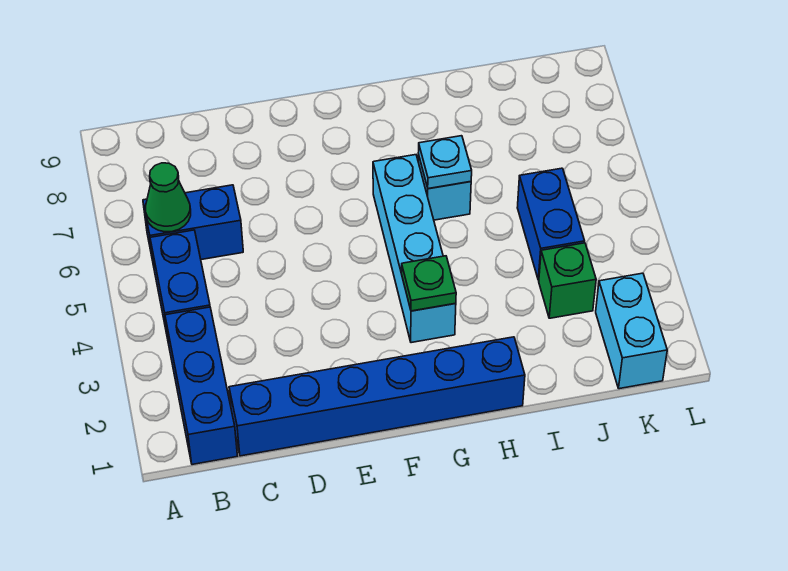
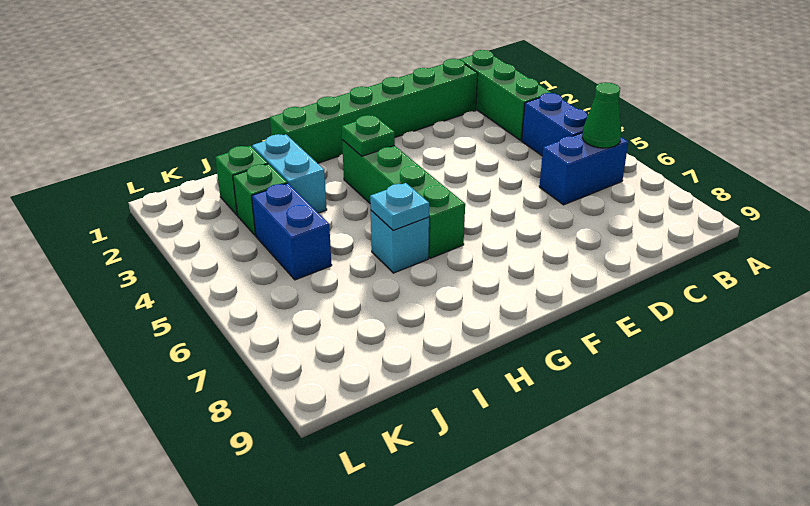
blue 1x3 brick [165,307,237,465] -> green 1x3 brick [460,50,551,140]
blue 1x6 brick [229,337,525,456] -> green 1x6 brick [270,59,478,163]
cyan 1x4 brick [373,155,456,343] -> green 1x4 brick [342,140,465,258]
none -> green 1x1 brick [215,146,268,215]
cyan 1x2 brick [596,273,667,389] -> cyan 1x2 brick moved to [252,134,327,213]

